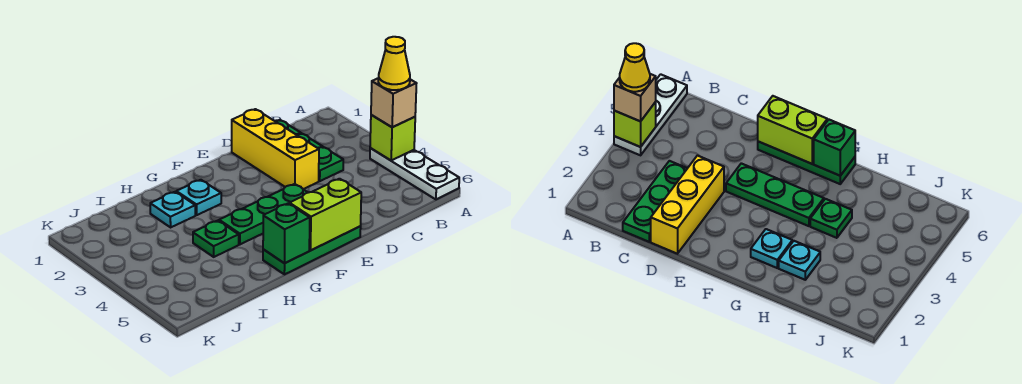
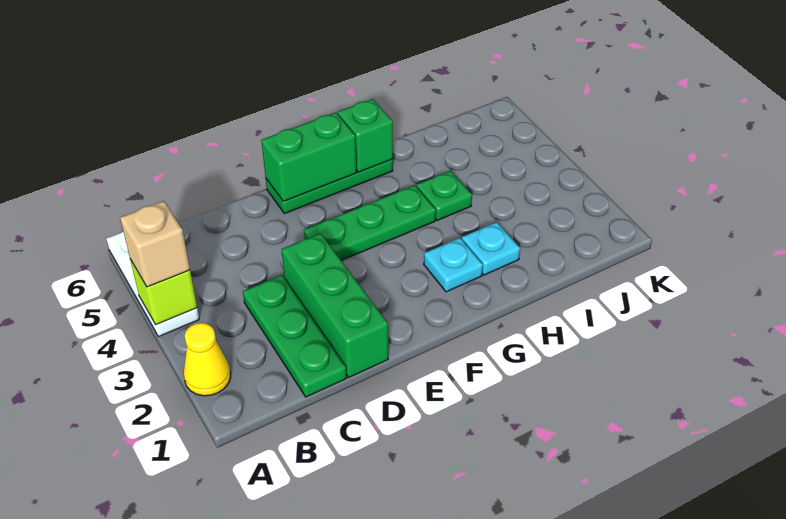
yellow 1x1 cone [378,37,410,90] -> yellow 1x1 cone moved to [184,323,231,396]
yellow 1x3 brick [232,109,319,189] -> green 1x3 brick [282,233,388,377]
lime 1x2 brick [289,179,361,250] -> green 1x2 brick [261,113,357,201]

